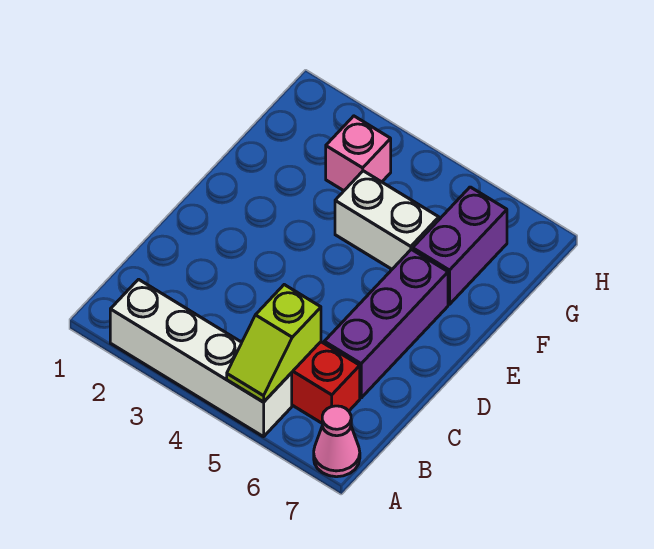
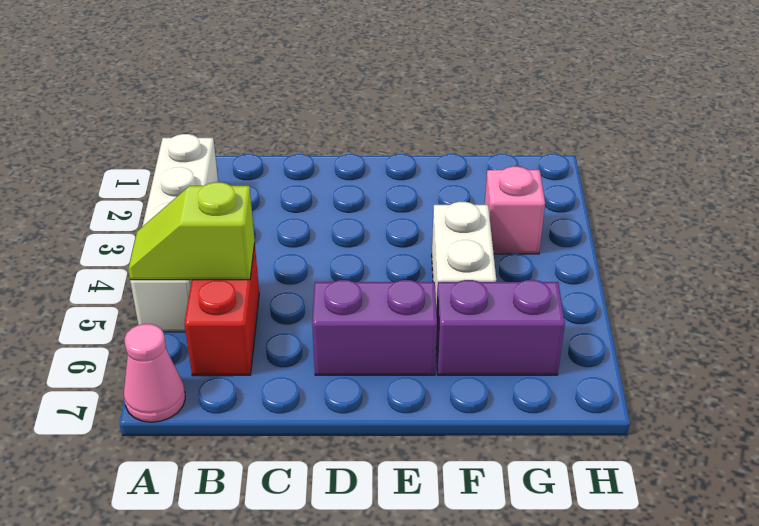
purple 1x3 brick [324,249,448,398] -> purple 1x2 brick [312,280,437,375]

